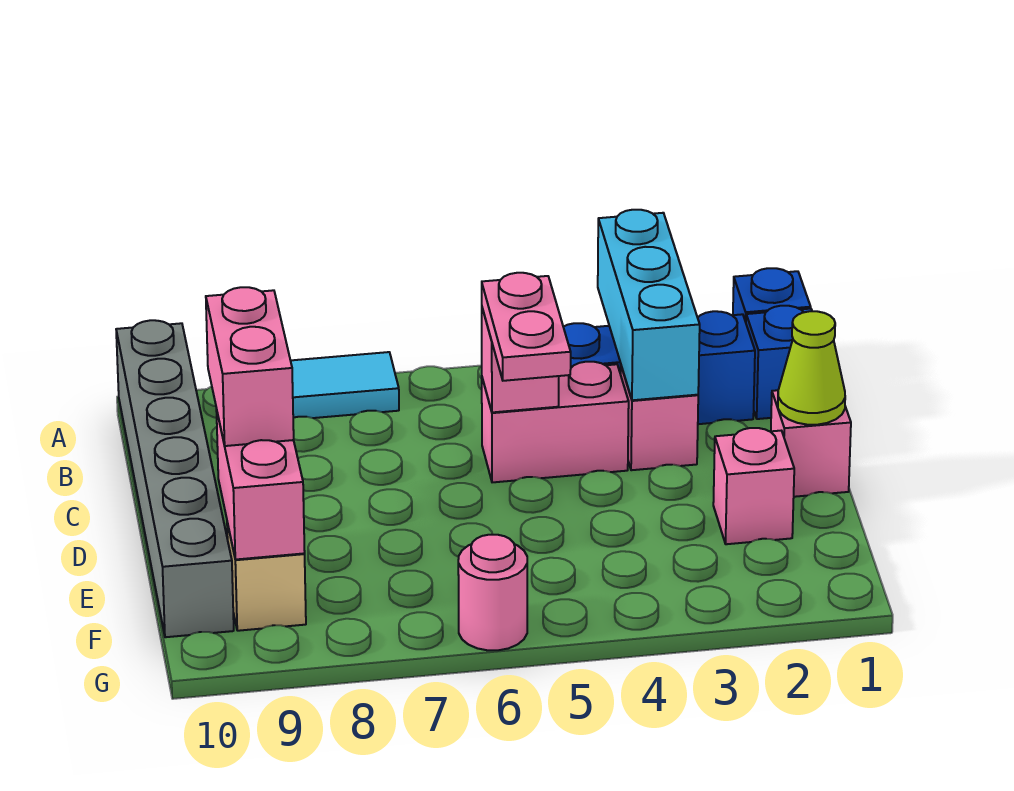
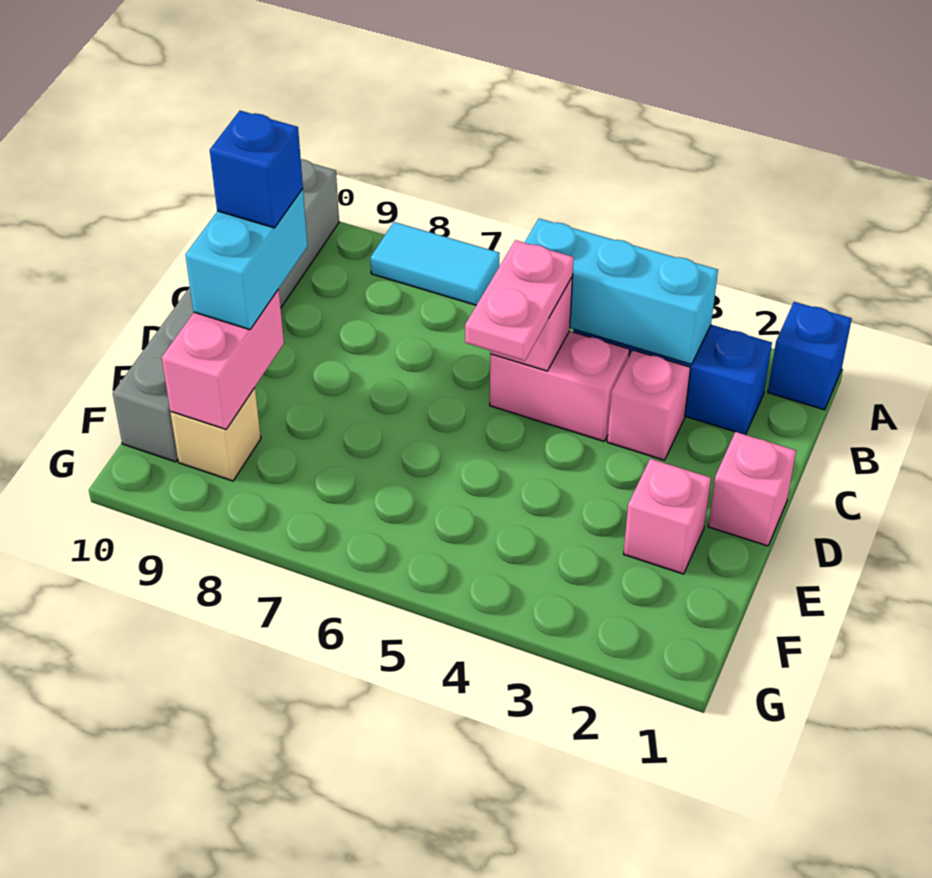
cyan 1x3 brick [598,210,700,400] -> cyan 1x3 brick turned to [525,219,718,364]
blue 1x1 brick [746,306,812,419] -> blue 1x1 brick moved to [210,111,303,228]
lime 1x1 cone [778,311,845,425] -> none
pink 1x2 brick [206,287,294,446] -> cyan 1x2 brick [185,189,308,330]
pink 1x1 round brick [458,535,527,650] -> none

